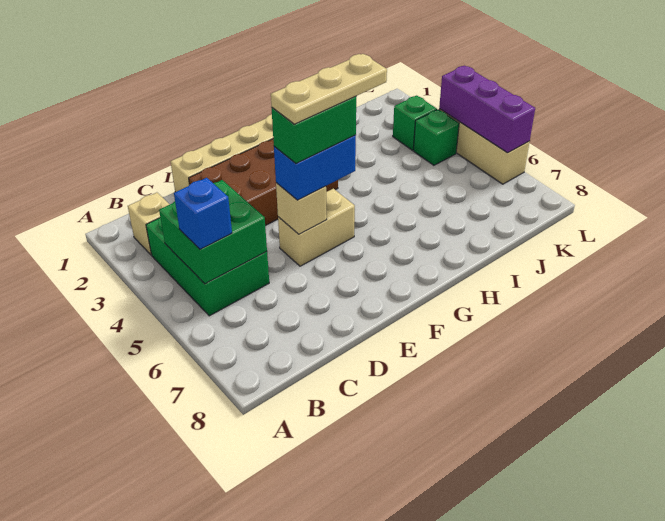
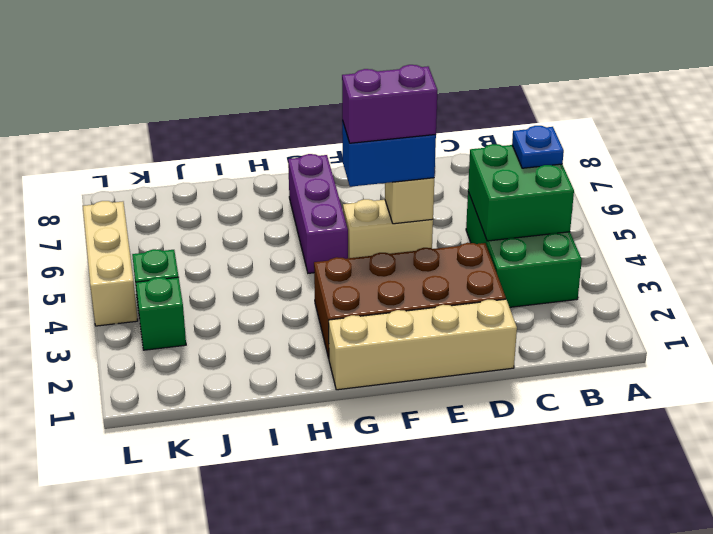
tan 1x1 brick [128,193,170,255] -> none
blue 1x1 brick [174,178,232,249] -> blue 1x1 plate [512,126,564,168]
green 1x2 brick [272,96,356,164] -> purple 1x2 brick [342,65,437,143]
tan 1x3 plate [271,54,387,124] -> none
purple 1x3 brick [439,66,535,153] -> purple 1x3 brick moved to [288,154,348,273]

